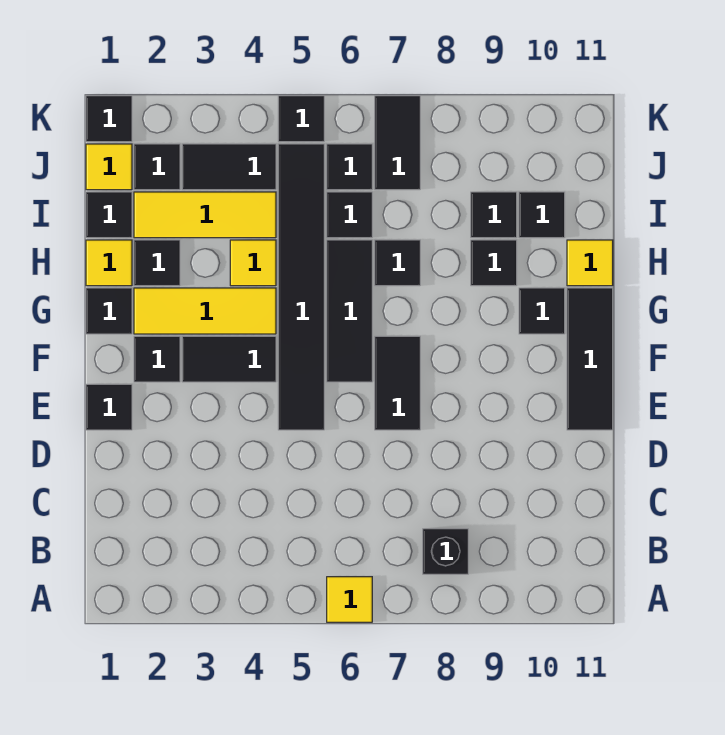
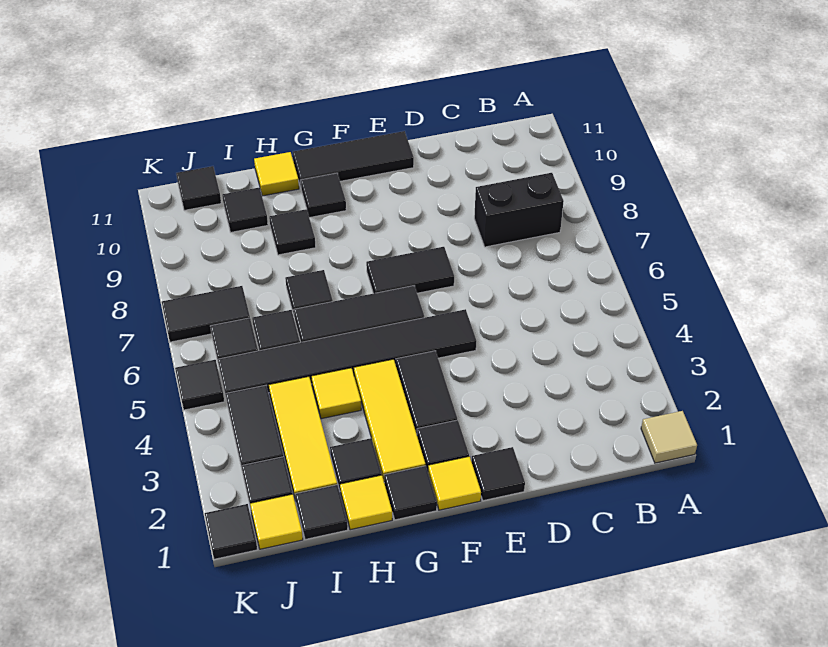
none -> tan 1x1 tile [641,411,697,463]
yellow 1x1 tile [327,577,372,622] -> yellow 1x1 tile moved to [428,456,481,510]
black 1x1 brick [423,529,468,574] -> black 1x2 brick [474,173,564,247]
black 1x1 tile [471,192,517,238] -> black 1x1 tile moved to [176,166,221,210]

